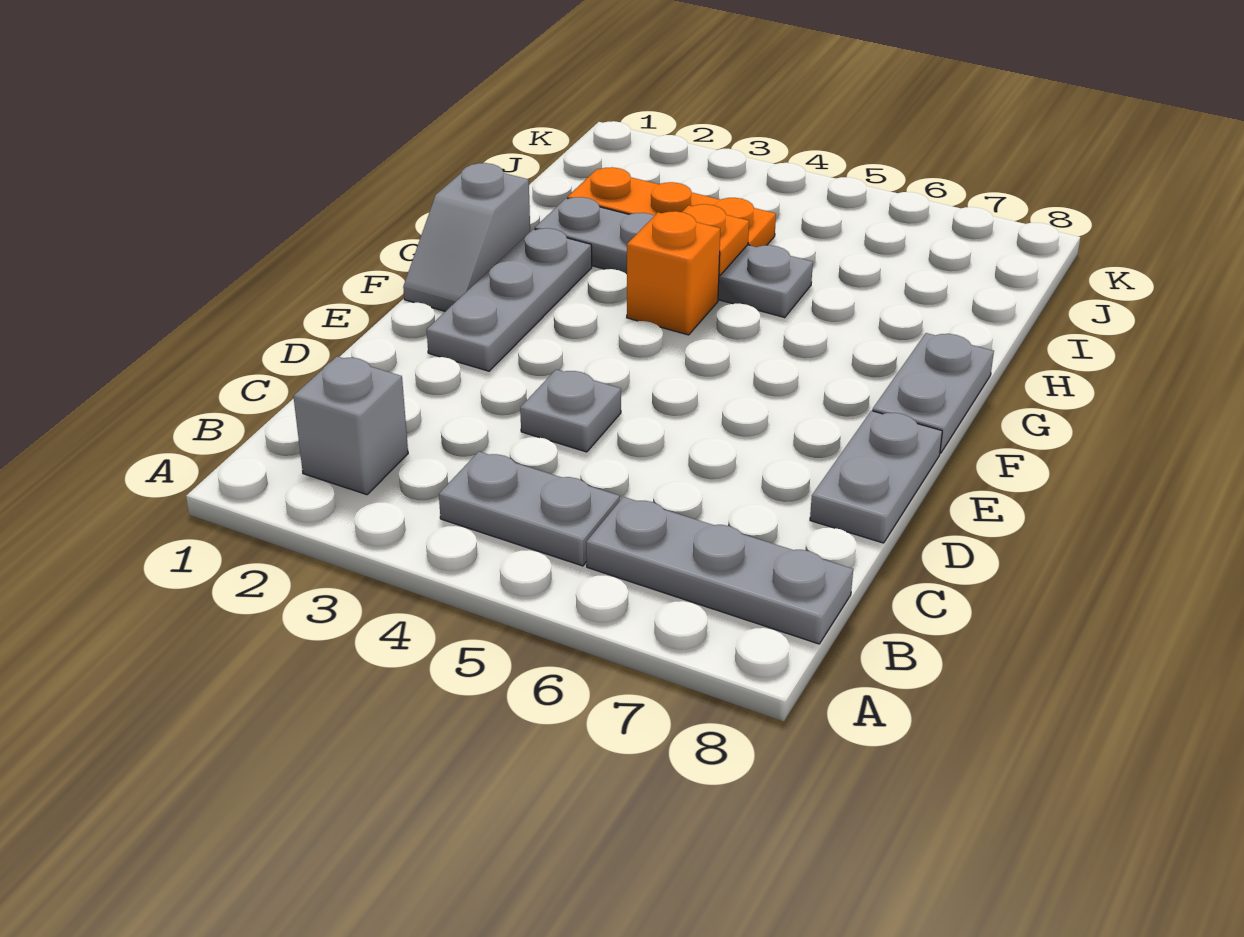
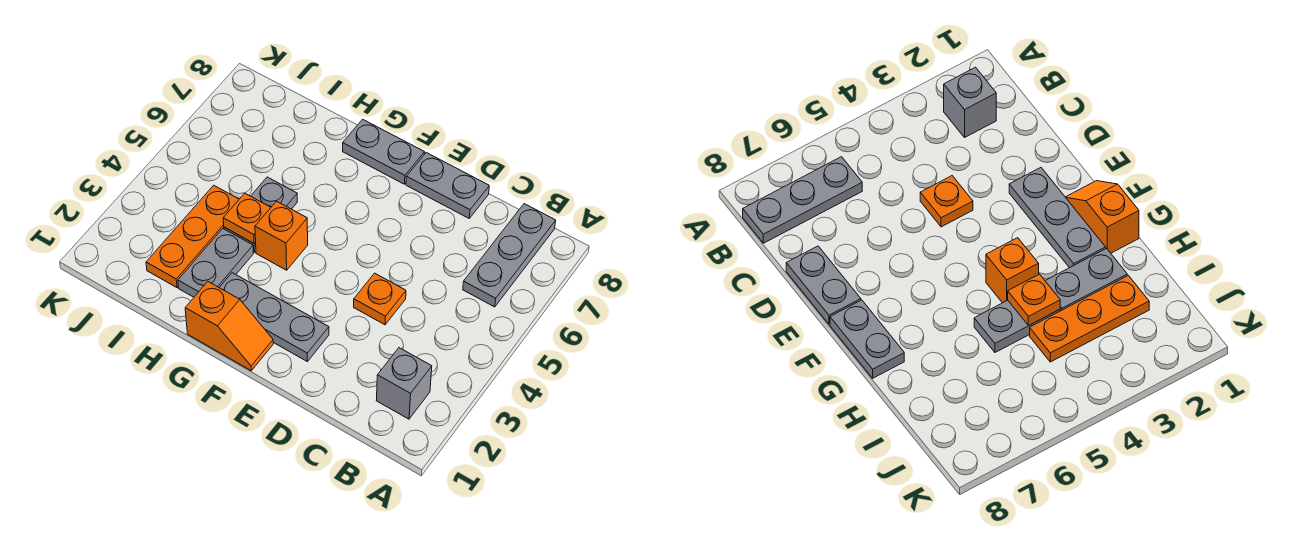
grey 1x2 plate [439,452,620,566] -> none
grey 1x1 plate [520,370,621,452] -> orange 1x1 plate [354,273,406,325]
grey 1x2 slope [403,163,530,311] -> orange 1x2 slope [185,282,273,371]

